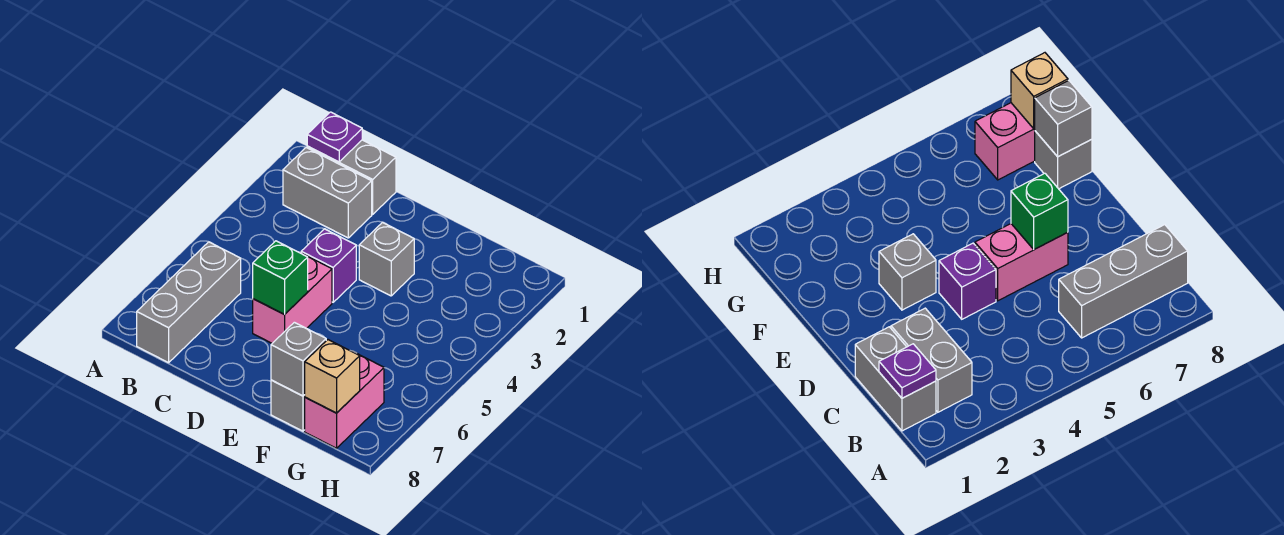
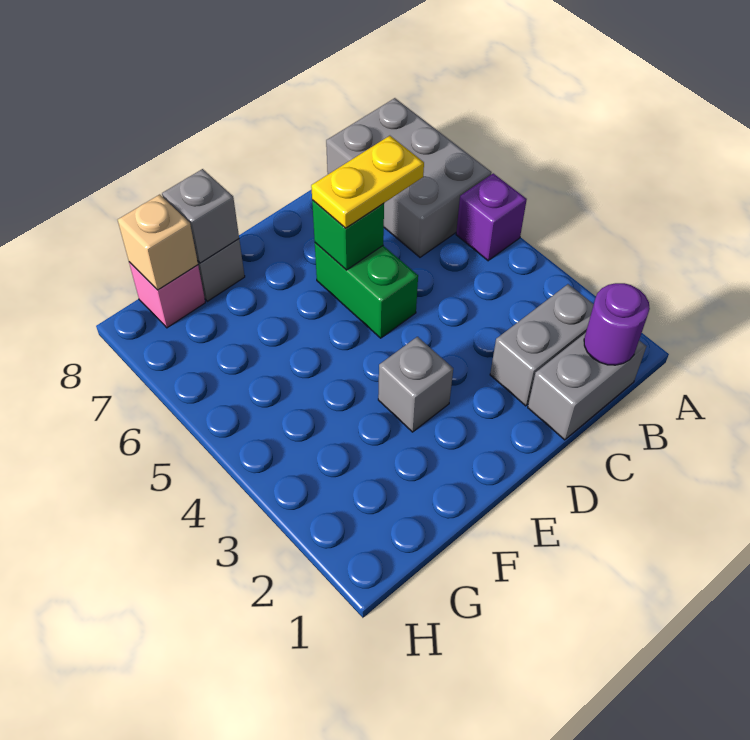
purple 1x1 plate [307,112,362,162] -> purple 1x1 round brick [584,283,650,365]
grey 1x3 brick [137,242,241,363] -> grey 2x3 brick [326,98,492,257]
none -> yellow 1x2 plate [311,136,424,228]
purple 1x1 brick [301,229,356,302] -> purple 1x1 brick moved to [456,173,527,261]
pink 1x2 brick [253,252,332,343] -> green 1x2 brick [315,243,418,338]
pink 1x2 brick [305,351,384,448] -> pink 1x1 brick [129,262,205,328]

